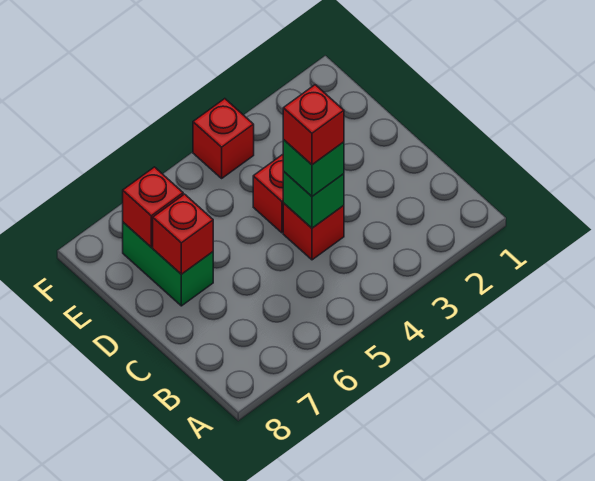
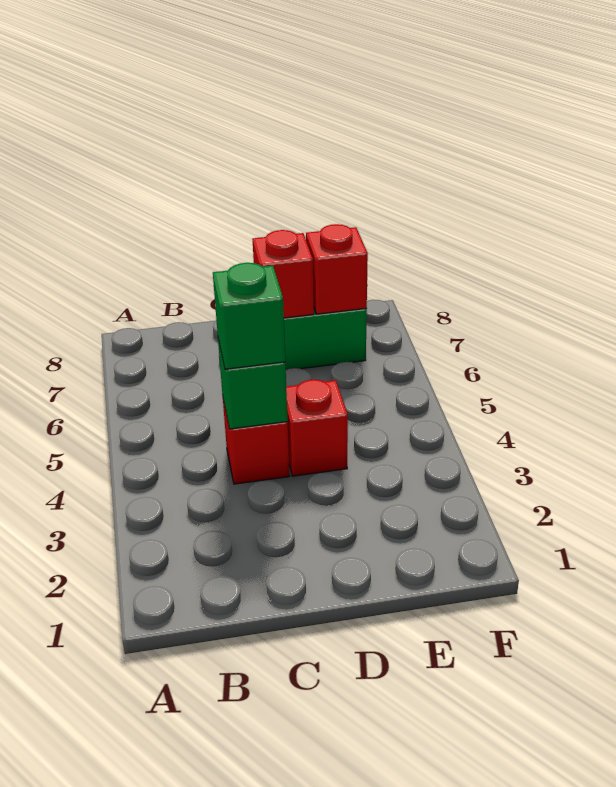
red 1x1 brick [283,85,344,165] -> none
red 1x1 brick [193,99,254,178] -> none

